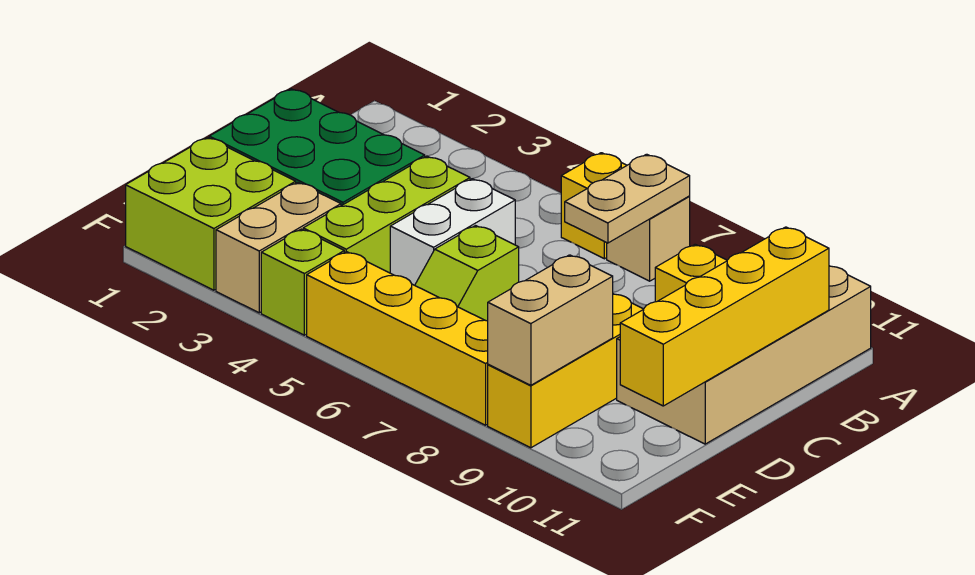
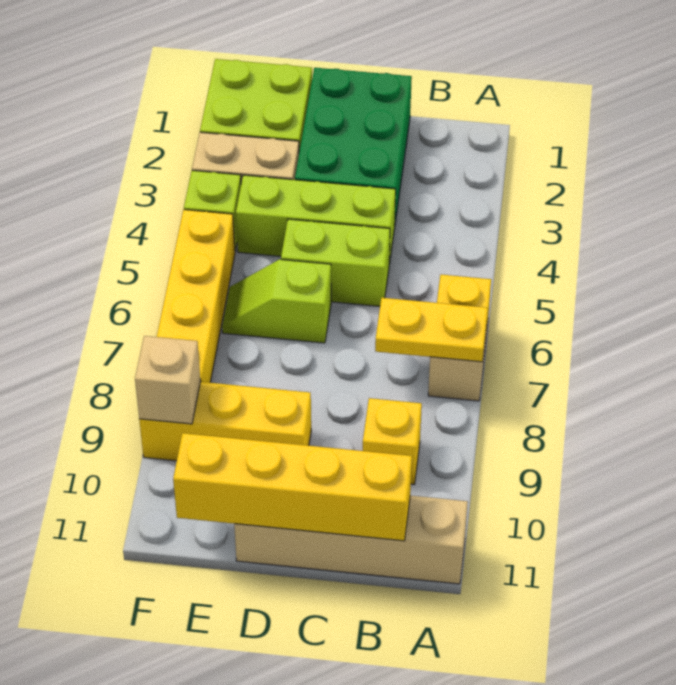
tan 1x2 plate [565,154,690,243] -> yellow 1x2 plate [375,298,488,362]
tan 2x4 brick [617,266,871,444] -> tan 1x4 brick [234,495,468,584]
white 1x2 brick [390,179,515,285] -> lime 1x2 brick [281,219,390,306]
tan 1x2 brick [488,255,613,385] -> tan 1x1 brick [135,336,200,424]

